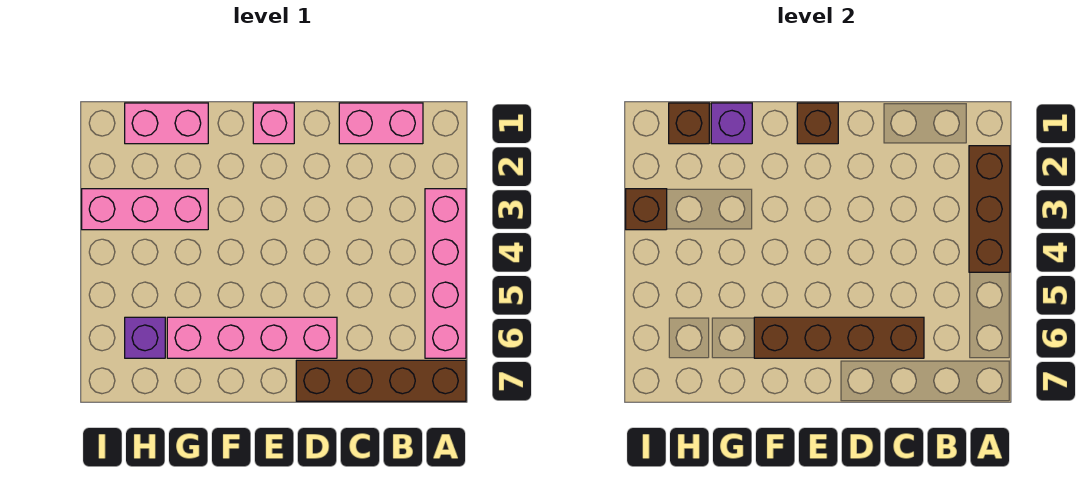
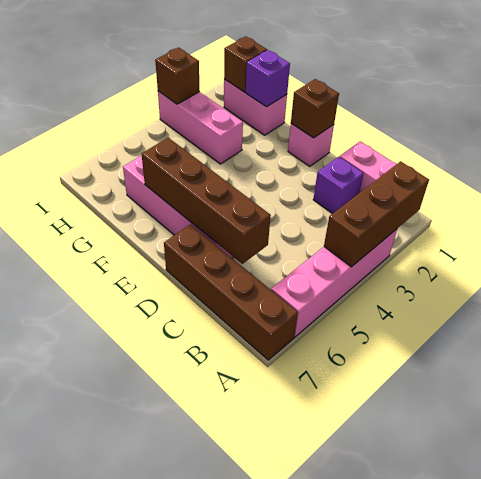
purple 1x1 brick [125,317,165,358] -> purple 1x1 brick moved to [313,157,364,214]

